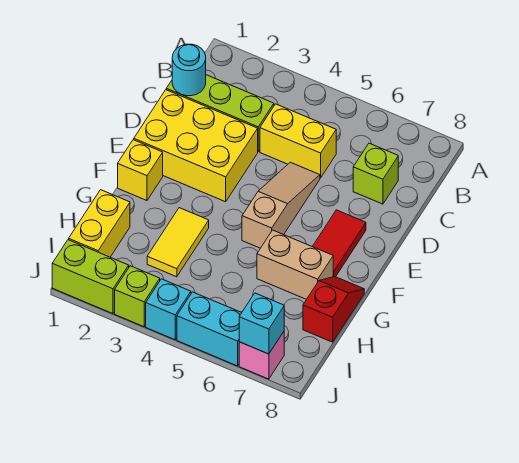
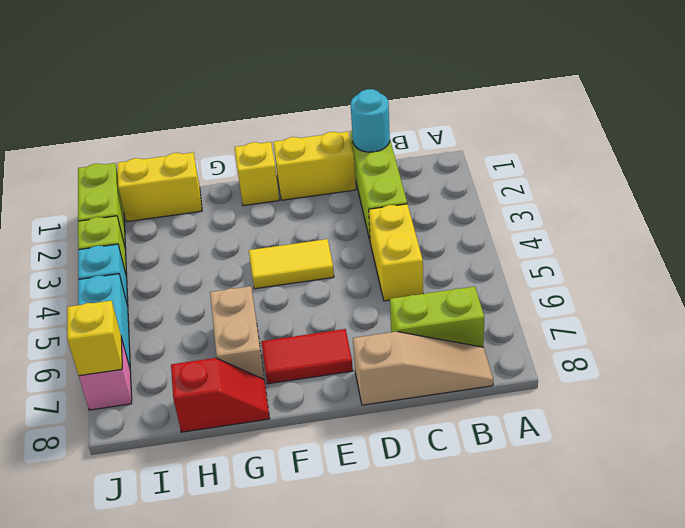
lime 1x1 brick [353,143,398,204] -> lime 1x2 brick [390,286,484,347]
yellow 2x3 brick [134,90,258,202] -> yellow 1x2 brick [273,132,356,200]
tan 1x3 slope [242,162,320,248] -> tan 1x3 slope moved to [353,332,493,405]
yellow 1x2 tile [147,208,209,277] -> yellow 1x2 tile moved to [249,239,334,289]
cyan 1x1 brick [239,293,284,354] -> yellow 1x1 brick [67,301,122,376]

